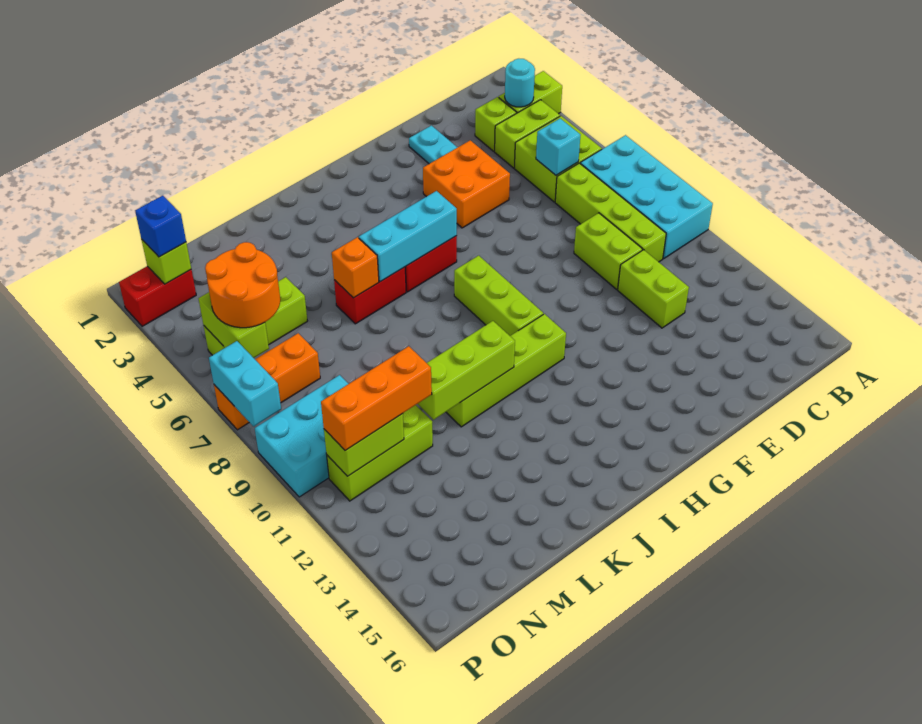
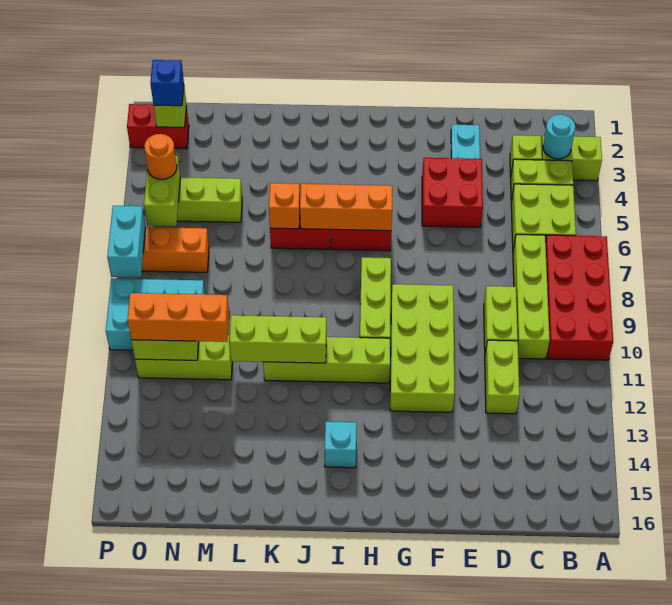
cyan 2x4 brick [580,135,713,259] -> red 2x4 brick [545,235,613,360]
cyan 1x1 brick [536,118,580,175] -> cyan 1x1 brick moved to [325,422,357,468]
orange 2x2 brick [423,140,510,228] -> red 2x2 brick [422,158,483,227]
none -> lime 2x4 brick [390,284,454,412]
cyan 1x3 brick [359,191,457,282] -> orange 1x3 brick [300,184,392,231]
orange 2x2 round brick [205,242,280,328] -> orange 1x1 round brick [144,134,177,180]

